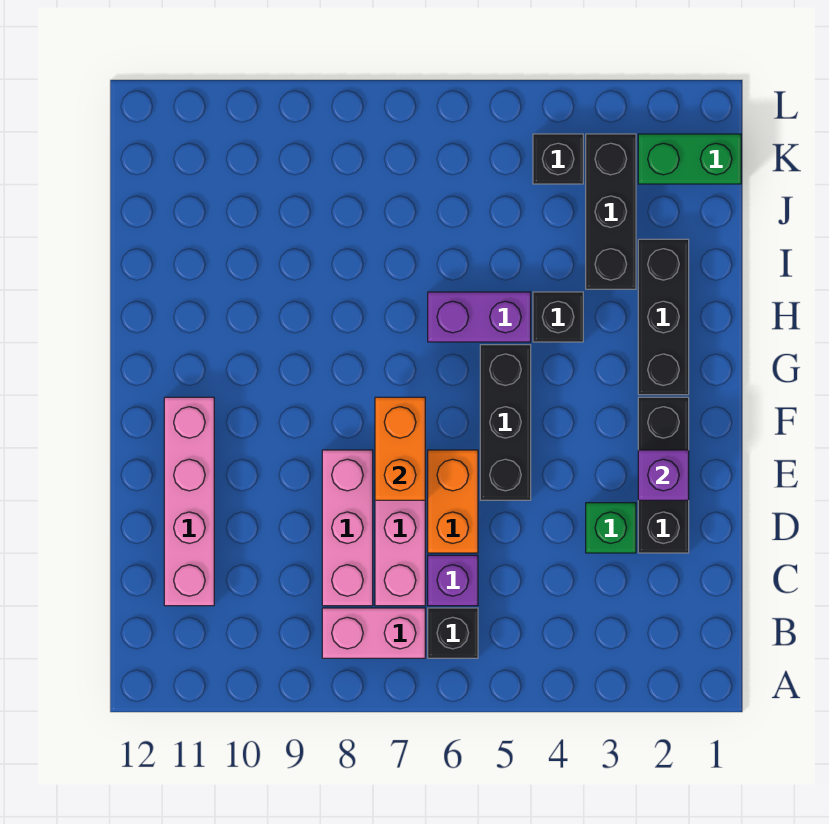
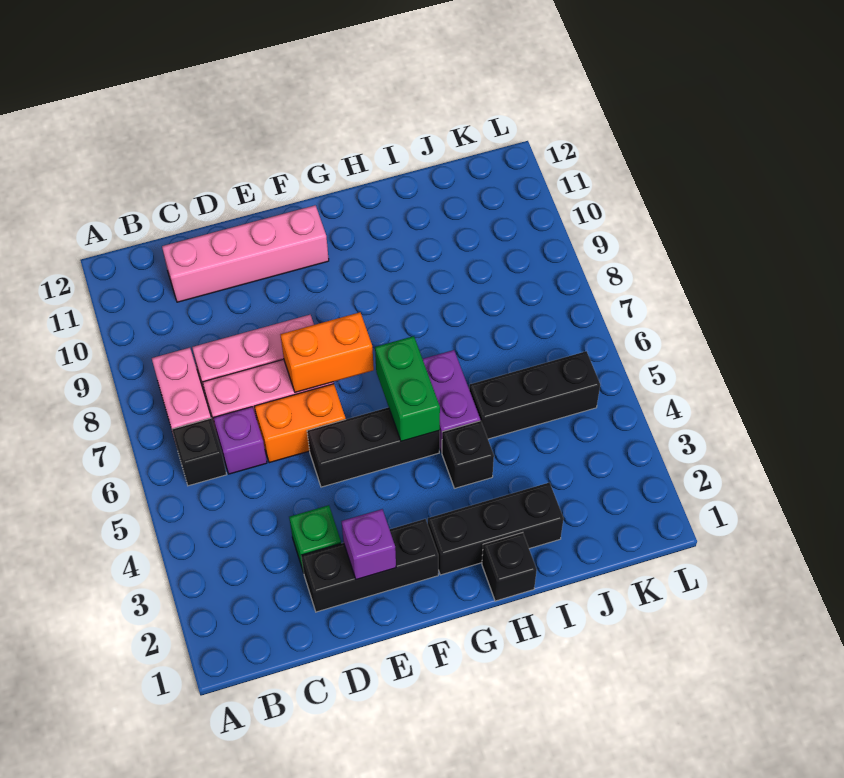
black 1x3 brick [586,134,636,289] -> black 1x3 brick moved to [469,351,600,439]
green 1x2 brick [638,134,741,184] -> green 1x2 brick moved to [375,336,440,441]
black 1x1 brick [533,134,583,184] -> black 1x1 brick moved to [482,533,537,601]

